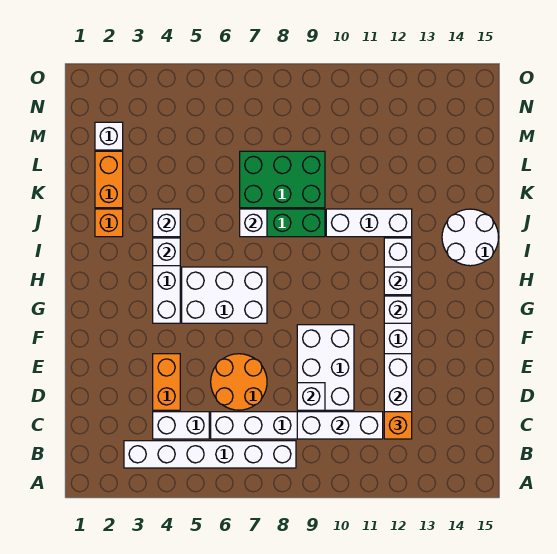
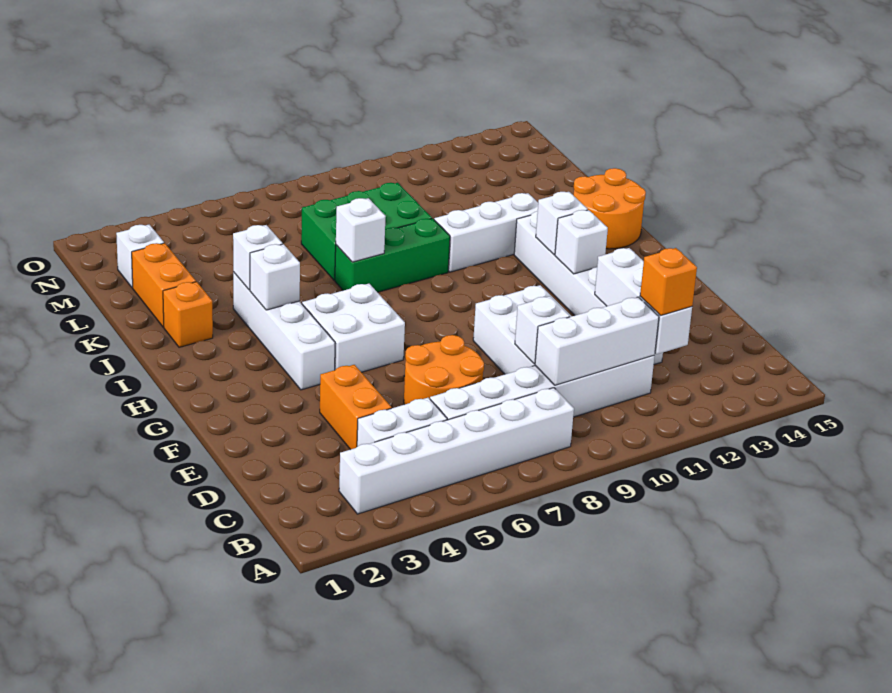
white 2x3 brick [182,267,267,323] -> white 2x2 brick [302,284,405,372]
white 2x2 round brick [442,209,499,266] -> orange 2x2 round brick [574,168,646,249]

